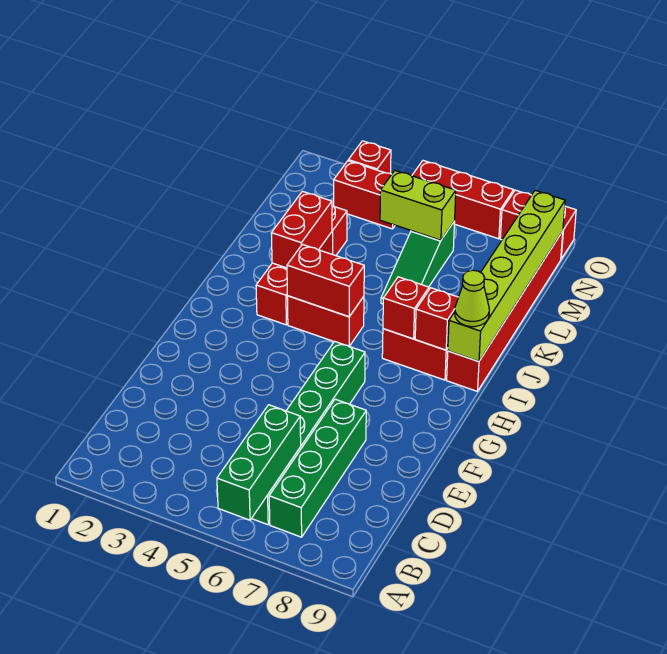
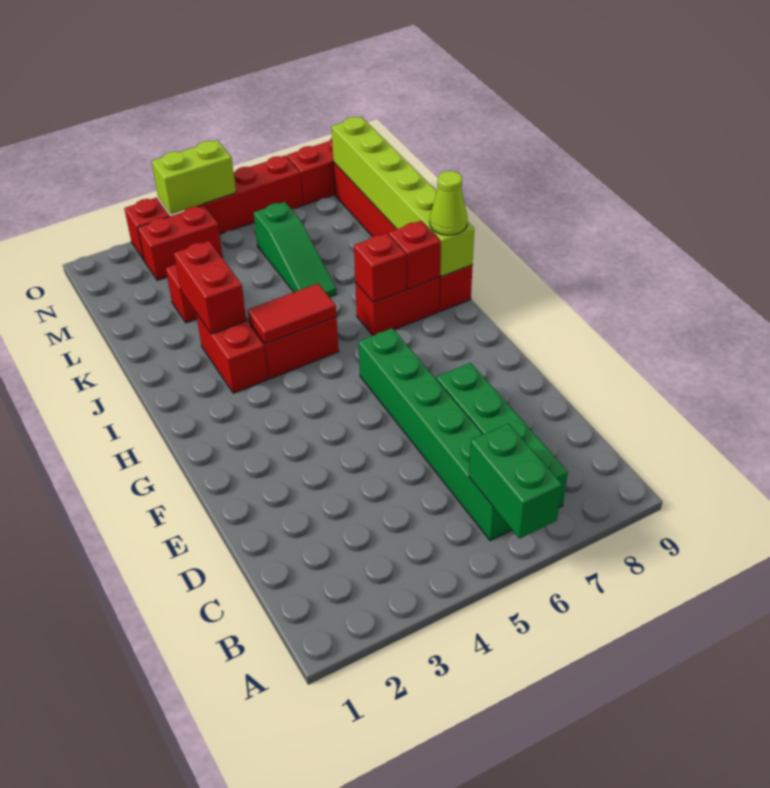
green 1x3 brick [217,405,301,520] -> green 1x2 brick [469,424,562,539]
red 1x2 brick [287,244,364,317] -> red 1x2 tile [248,284,337,344]
lime 1x2 brick [380,171,456,240] -> lime 1x2 brick moved to [152,140,236,214]

